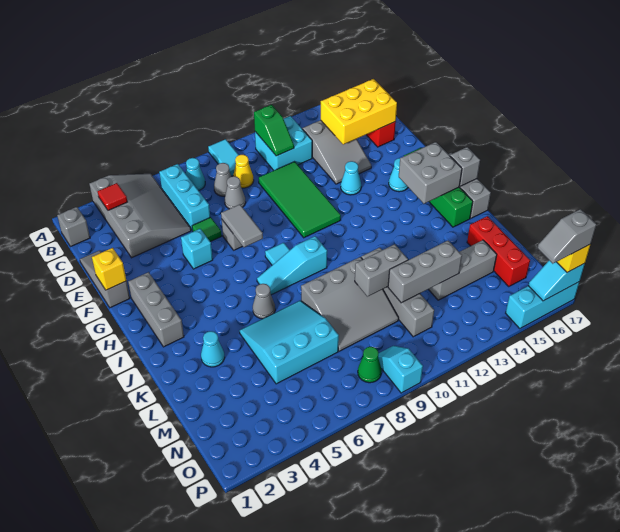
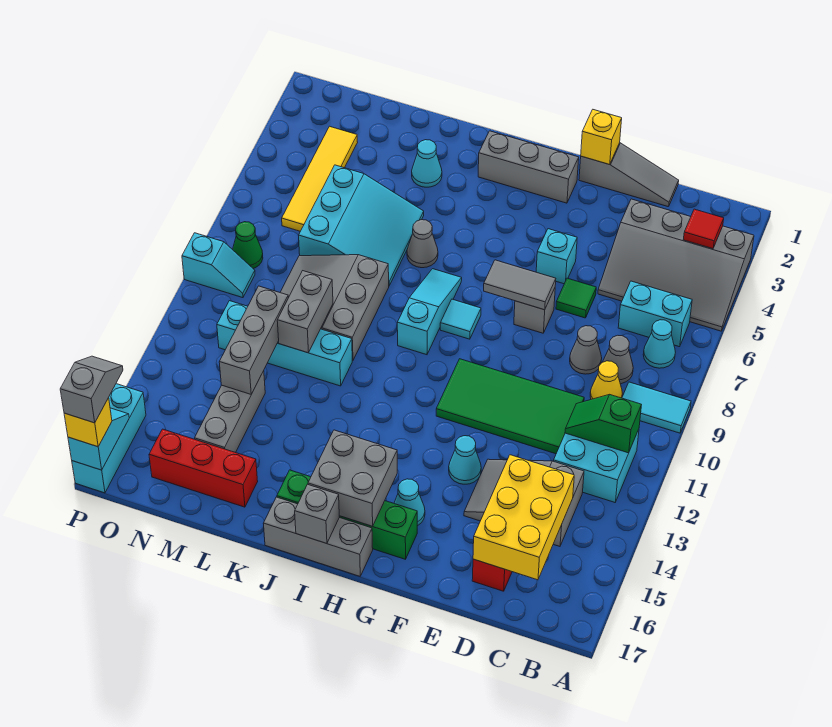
grey 1x1 brick [57,207,90,247] -> none
cyan 1x3 brick [159,164,210,230] -> cyan 1x2 brick [618,281,692,347]
grey 1x4 brick [361,247,434,337] -> cyan 1x4 brick [217,301,352,386]
none -> yellow 1x4 tile [282,126,358,231]

